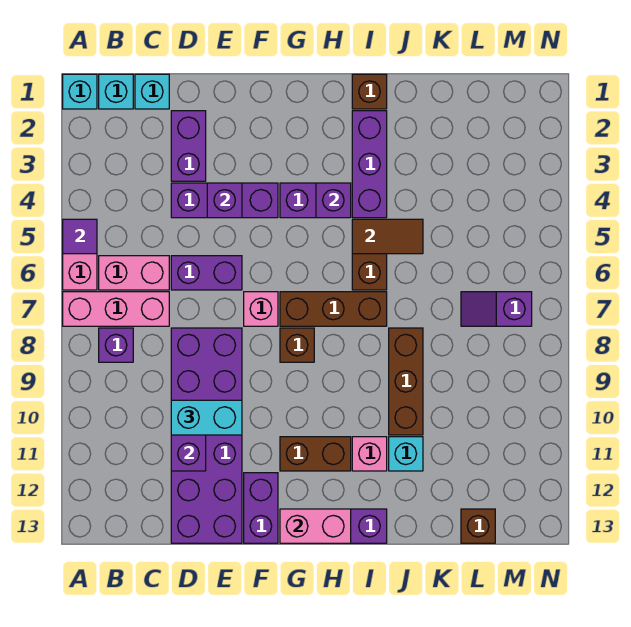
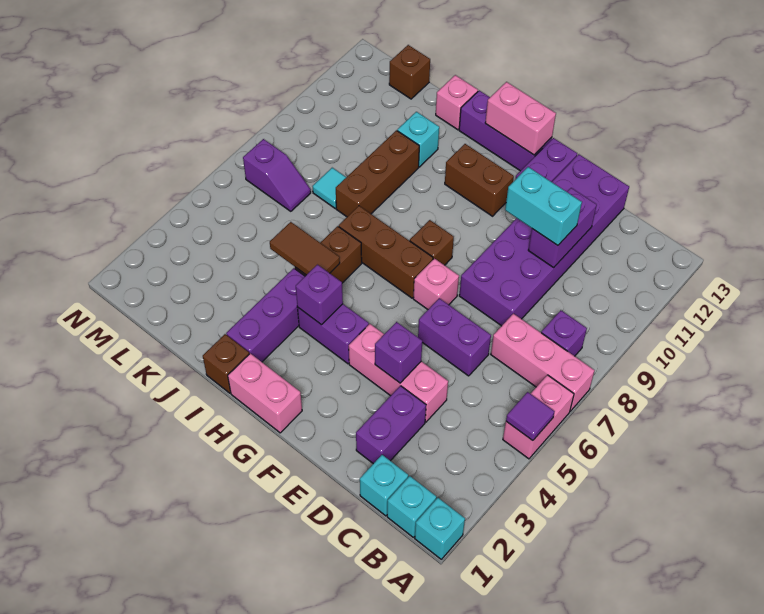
pink 1x2 brick [99,256,169,290] -> pink 1x2 brick moved to [228,353,302,433]
purple 1x3 brick [171,183,278,218] -> pink 1x3 brick [349,324,448,422]
pink 1x1 brick [352,437,387,471] -> pink 1x1 brick moved to [436,75,478,130]
none -> cyan 1x1 tile [312,168,346,208]

